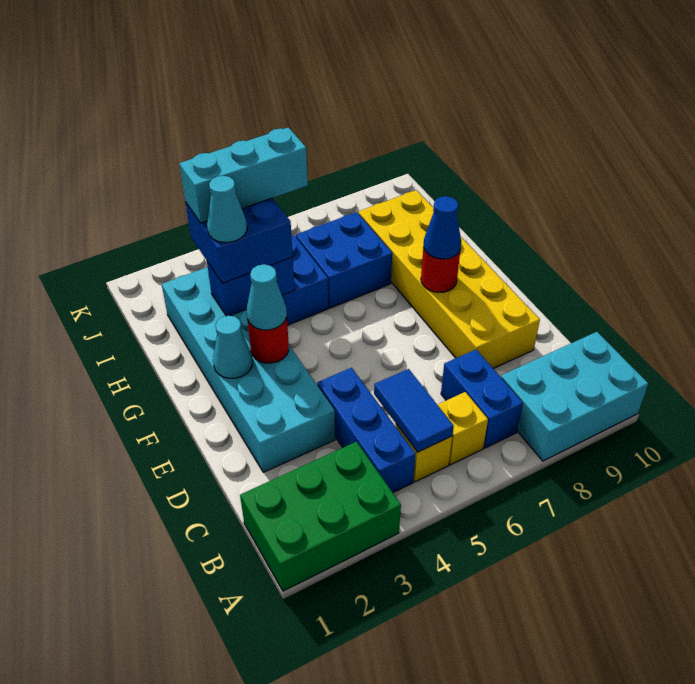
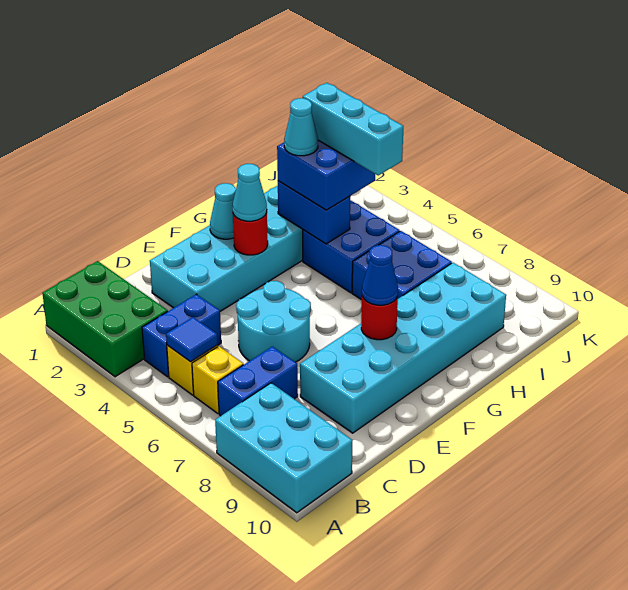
blue 1x3 brick [317,368,416,492] -> blue 1x2 brick [142,294,221,377]
blue 1x2 tile [374,369,454,452] -> blue 1x1 tile [166,317,218,362]
none -> cyan 2x2 round brick [236,281,311,362]
yellow 2x6 brick [358,190,540,368] -> cyan 2x6 brick [300,263,506,433]

